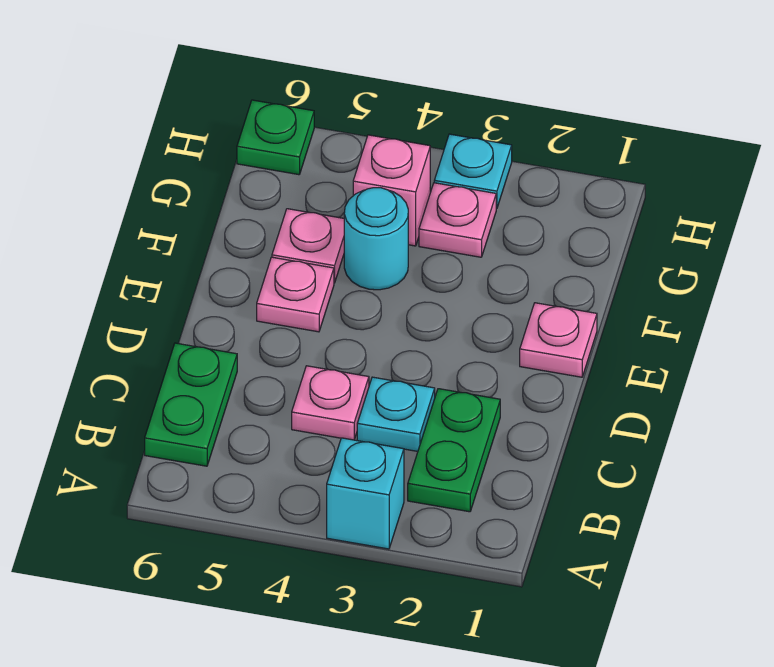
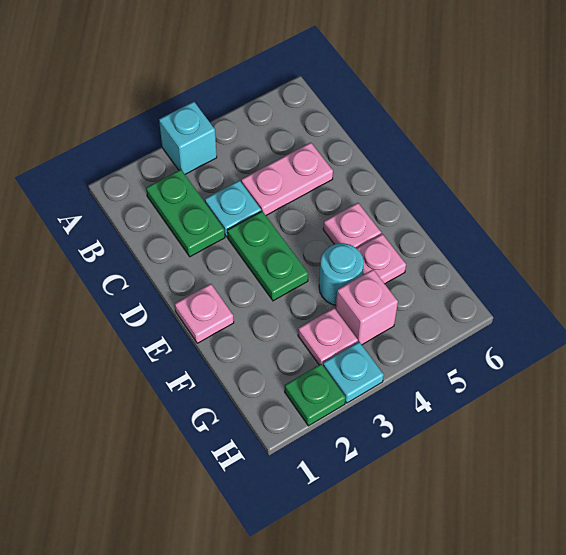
green 1x2 plate [145,343,237,466] -> green 1x2 plate moved to [227,211,308,301]
pink 1x1 plate [292,366,369,440] -> pink 1x2 plate [241,142,333,215]
green 1x1 plate [237,100,314,175] -> green 1x1 plate moved to [285,364,346,426]

